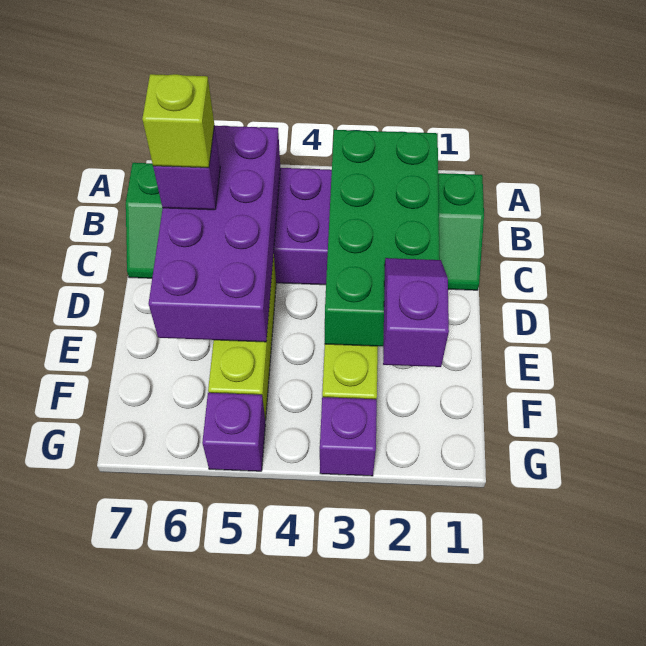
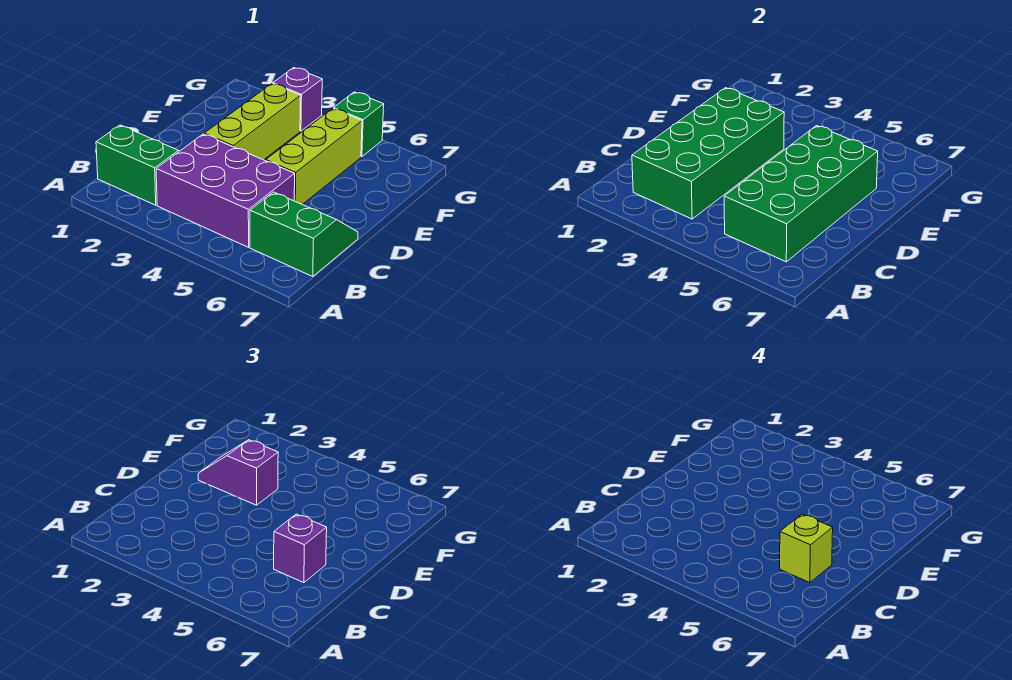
purple 2x4 brick [148,126,280,342] -> green 2x4 brick [724,126,878,262]
purple 1x2 slope [383,258,449,367] -> purple 1x2 slope turned to [198,440,278,505]
purple 1x1 brick [202,393,265,471] -> green 1x1 brick [334,92,384,157]

